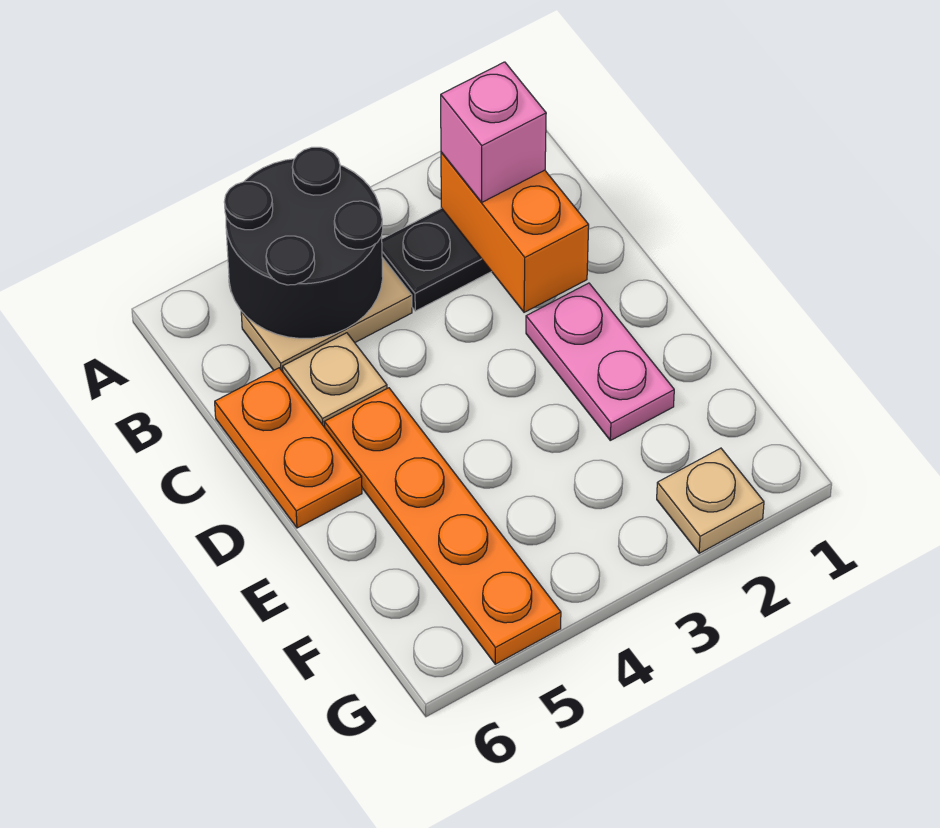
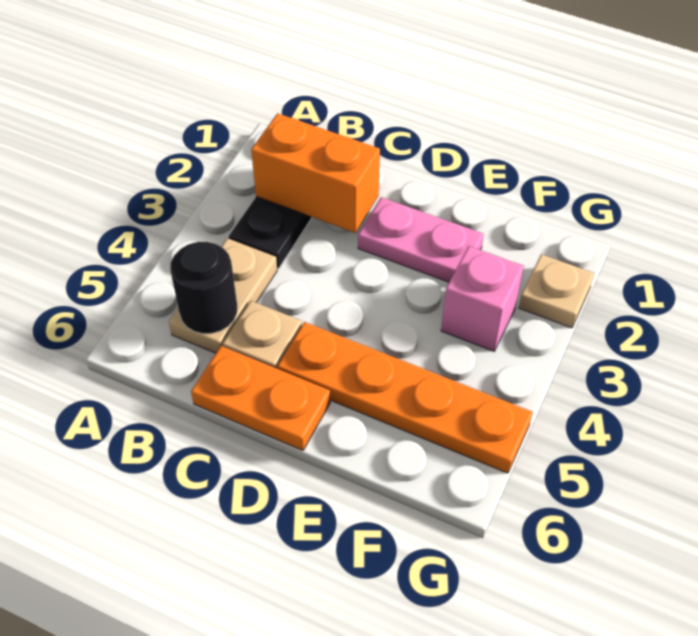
black 2x2 round brick [224,147,383,338] -> black 1x1 round brick [170,242,237,334]
pink 1x1 brick [441,62,546,202] -> pink 1x1 brick moved to [441,246,524,351]

